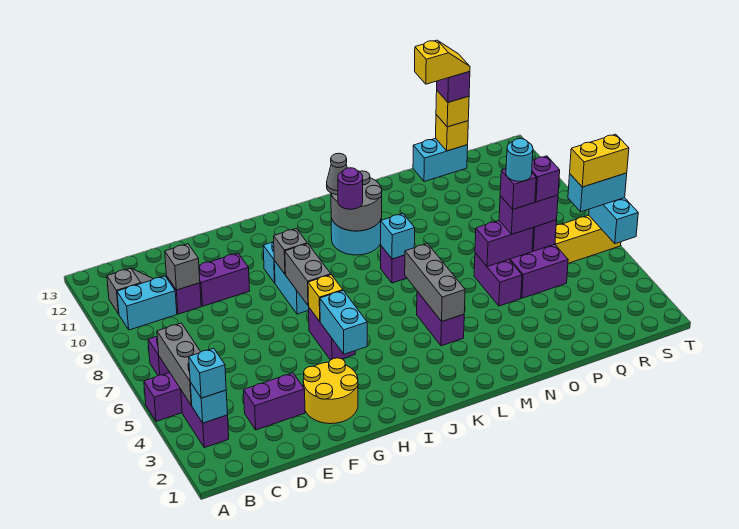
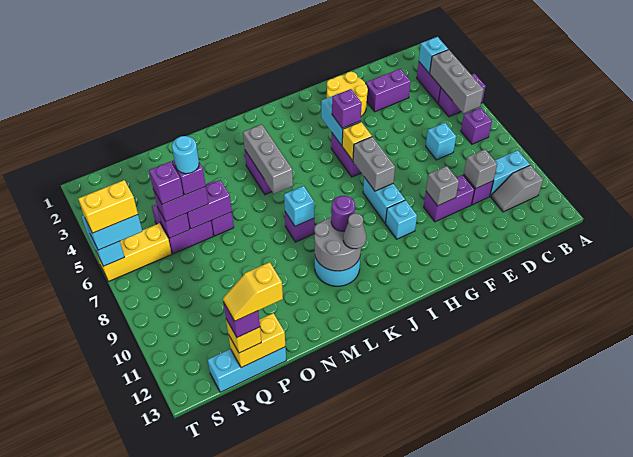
cyan 1x1 brick [189,348,226,398] -> cyan 1x1 brick moved to [426,123,456,160]
none -> purple 1x1 brick [332,89,362,128]
grey 1x1 brick [274,229,307,274] -> grey 1x1 brick moved to [426,166,459,206]
cyan 1x2 brick [413,138,468,181] -> cyan 1x3 brick [208,347,286,392]
yellow 1x1 brick [436,115,468,151] -> yellow 1x2 brick [228,313,285,368]

